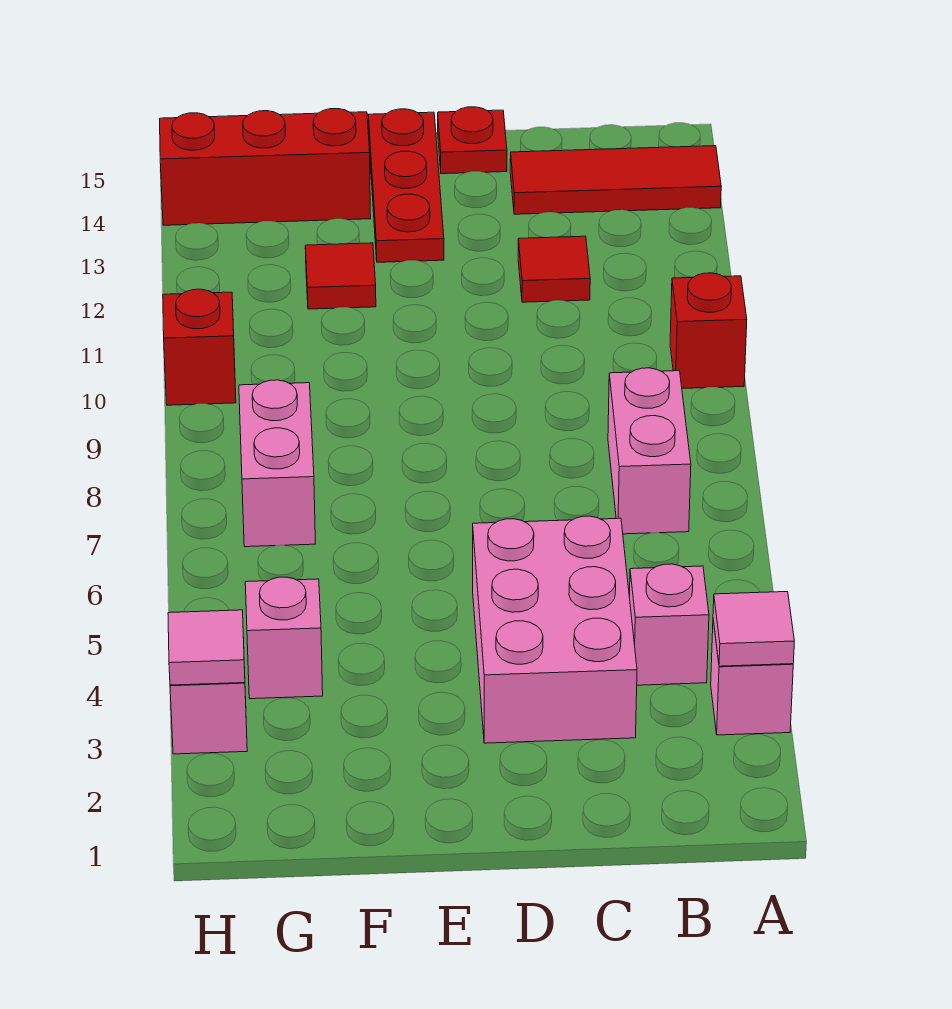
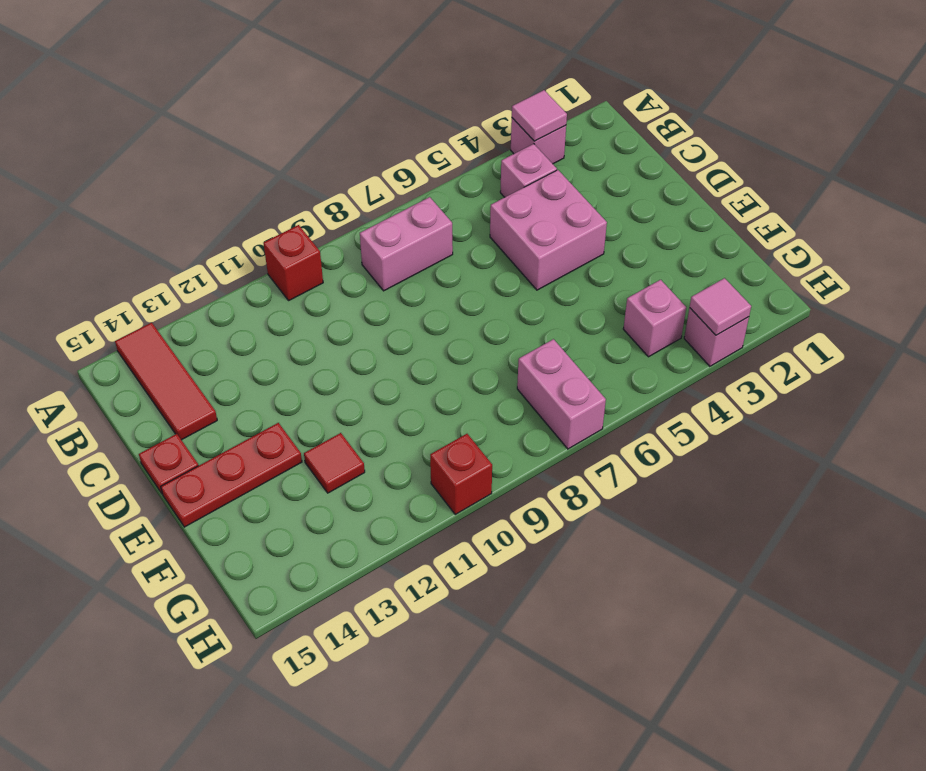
pink 2x3 brick [473,516,637,743] -> pink 2x2 brick [490,170,607,290]
red 1x1 tile [518,236,590,302] -> none
red 1x3 brick [160,109,371,225] -> none
pink 1x2 brick [239,380,315,547] -> pink 1x2 brick turned to [517,339,606,449]

